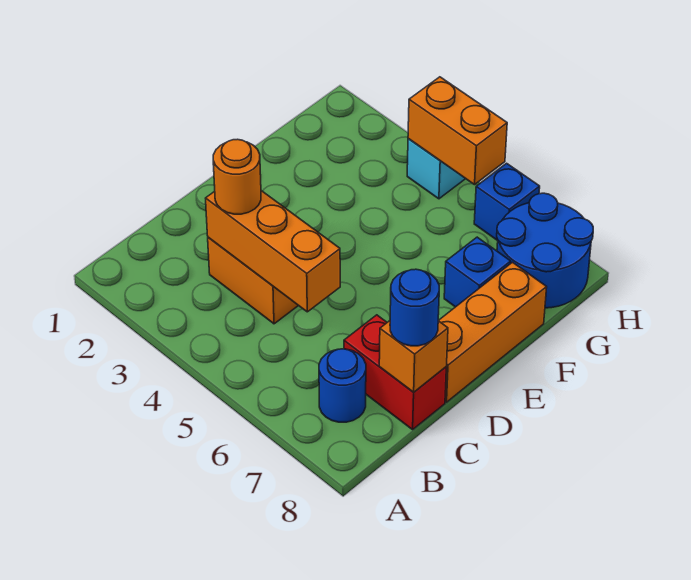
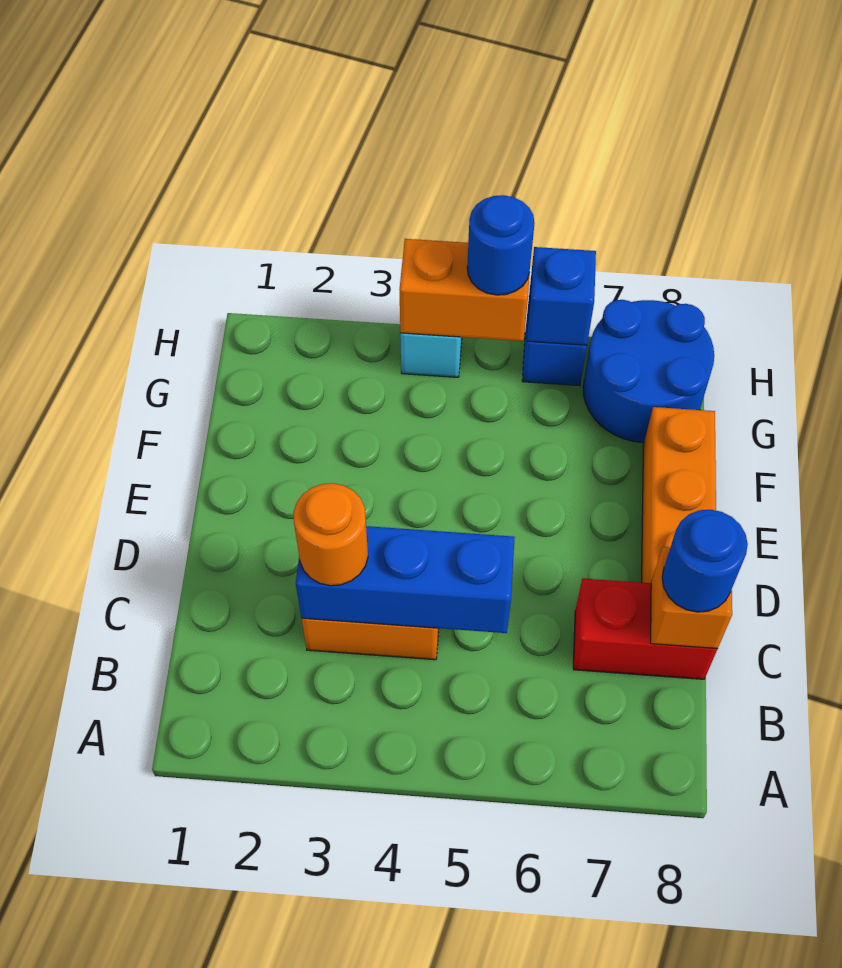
blue 1x1 round brick [319,349,366,422] -> blue 1x1 round brick moved to [467,195,534,295]
orange 1x3 brick [206,191,340,312] -> blue 1x3 brick [296,526,515,633]
blue 1x1 brick [444,237,511,307] -> blue 1x1 brick moved to [527,247,596,345]

